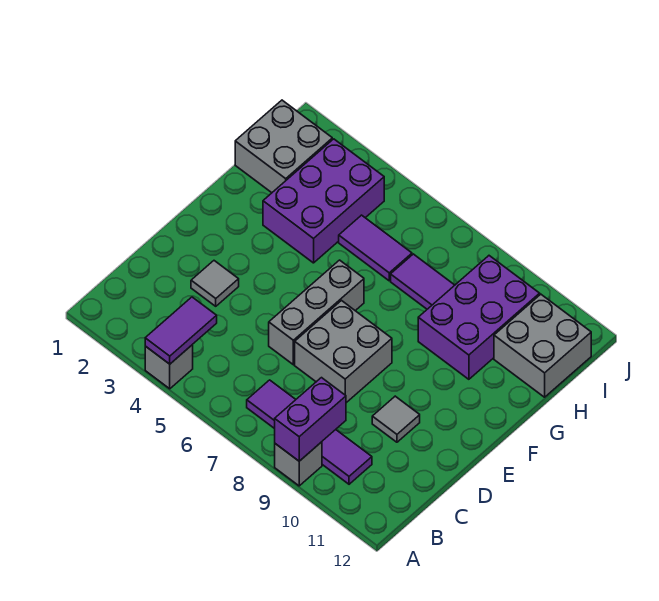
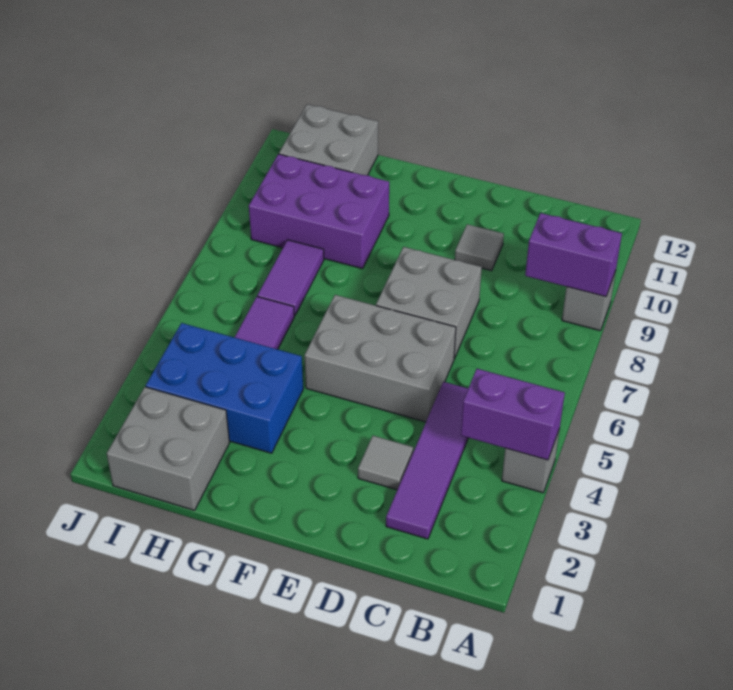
purple 1x2 tile [145,297,217,364] -> purple 1x2 brick [461,369,565,460]
purple 1x4 tile [247,380,372,484] -> purple 1x4 tile moved to [386,382,468,539]
grey 1x3 brick [269,260,364,365] -> grey 2x3 brick [305,295,456,422]
purple 2x3 brick [263,139,384,263] -> blue 2x3 brick [146,323,303,453]

